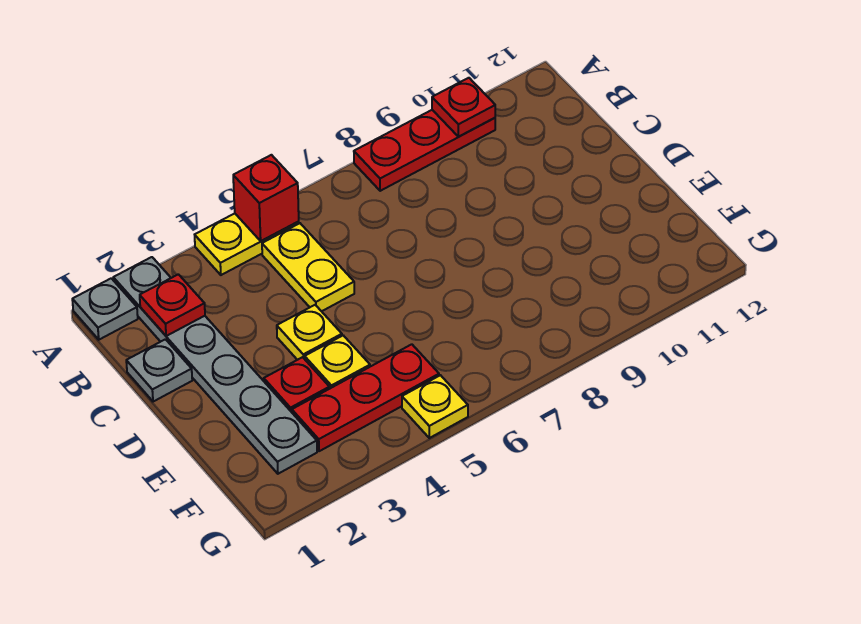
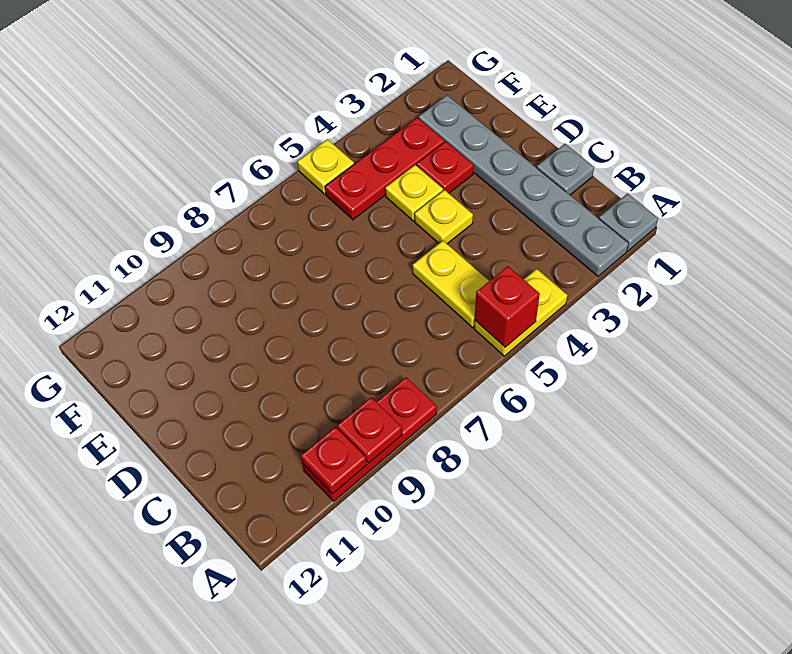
red 1x1 plate [140,274,205,336] -> red 1x1 plate moved to [337,397,402,463]

